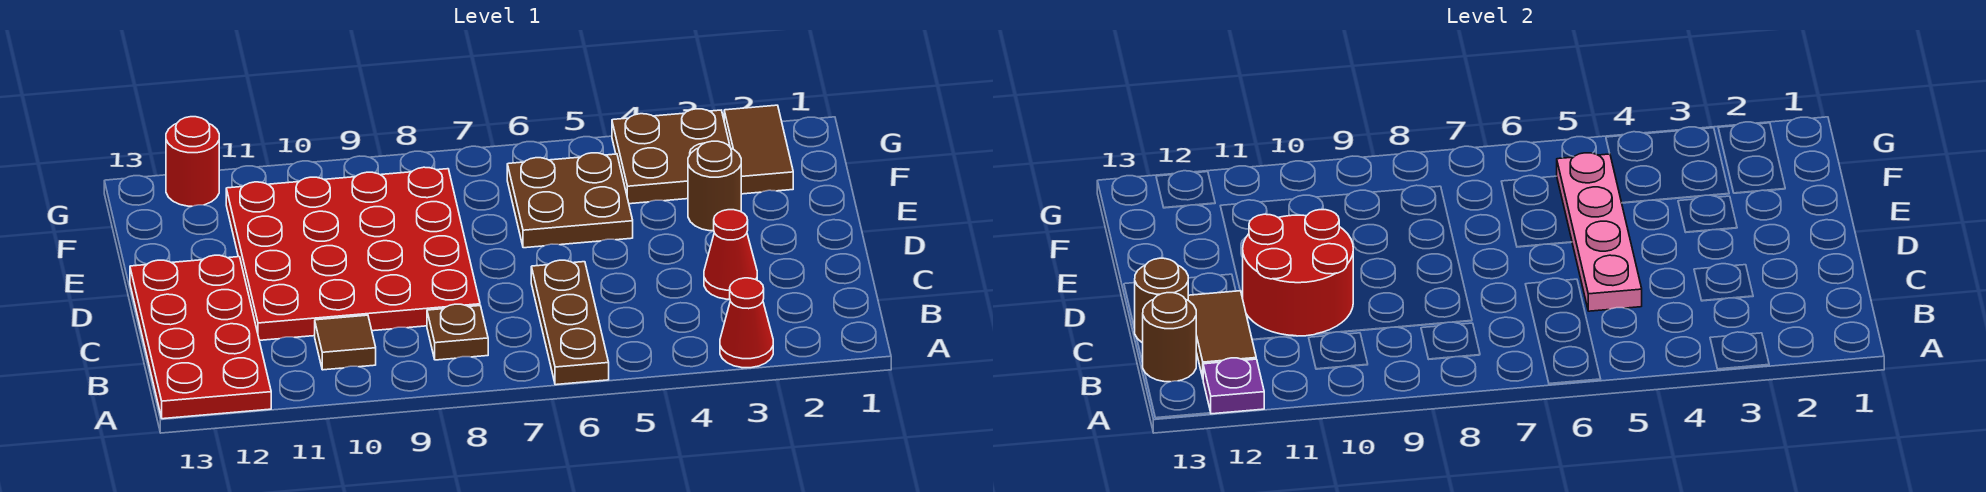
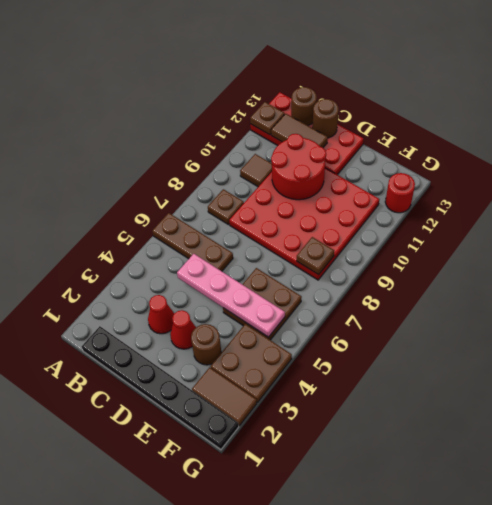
red 1x1 cone [720,278,773,368] -> red 1x1 cone moved to [170,310,196,349]
purple 1x1 plate [1203,358,1264,414] -> brown 1x1 plate [250,102,285,135]
none -> black 1x6 plate [82,326,239,449]
none -> brown 1x1 plate [297,237,334,275]

